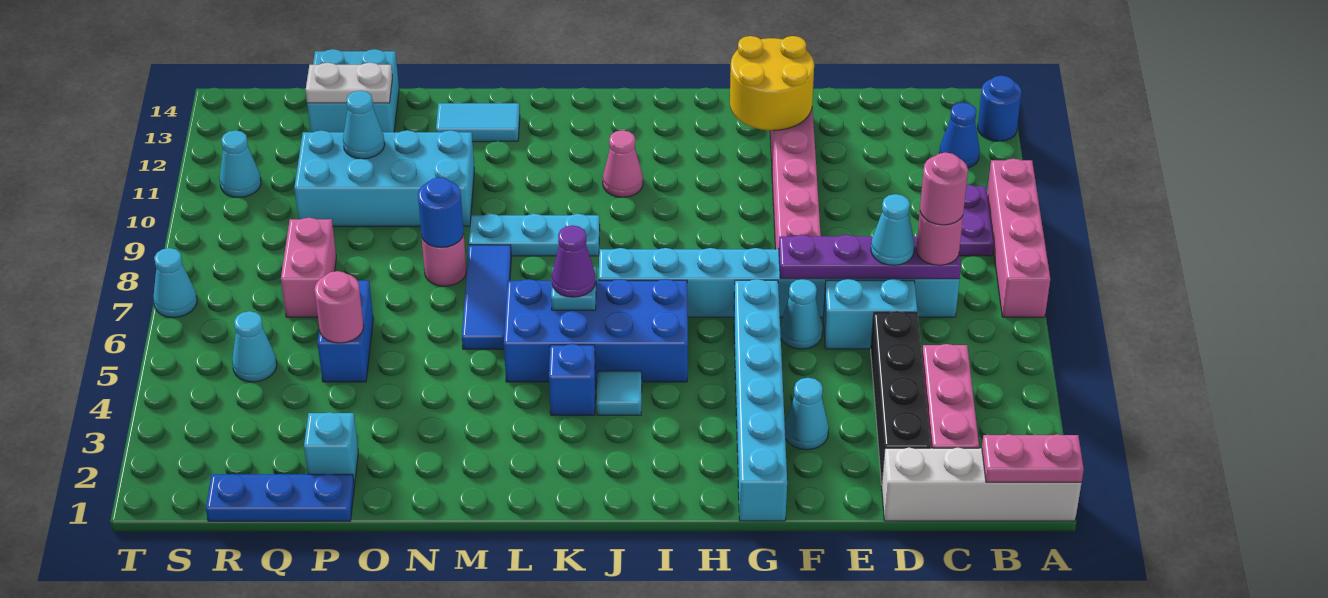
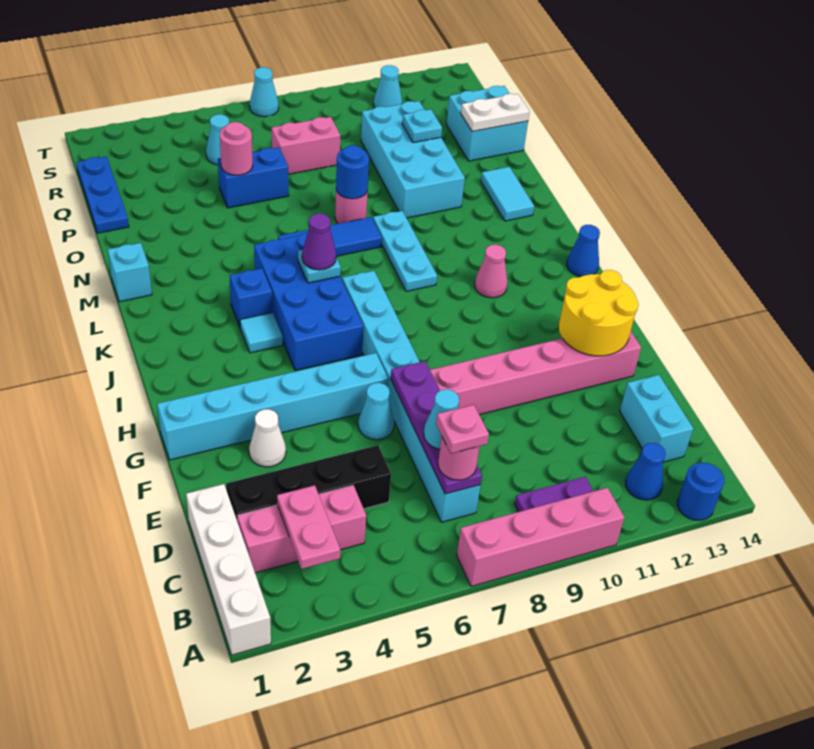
pink 1x2 plate [982,434,1084,482] -> pink 1x2 plate moved to [277,485,340,569]
pink 1x1 round brick [920,153,968,225] -> pink 1x1 plate [436,405,489,453]
cyan 1x2 brick [823,279,917,349] -> cyan 1x2 brick moved to [620,375,693,462]
cyan 1x1 cone [785,378,829,450] -> white 1x1 cone [249,409,286,467]
none -> blue 1x1 cone [567,225,600,277]
cyan 1x1 brick [304,412,358,485] -> cyan 1x1 brick moved to [108,243,152,302]
cyan 1x1 cone [343,91,385,159] -> cyan 1x1 plate [402,109,442,143]
white 1x2 plate [306,63,392,103] -> white 1x2 plate turned to [461,94,530,132]

